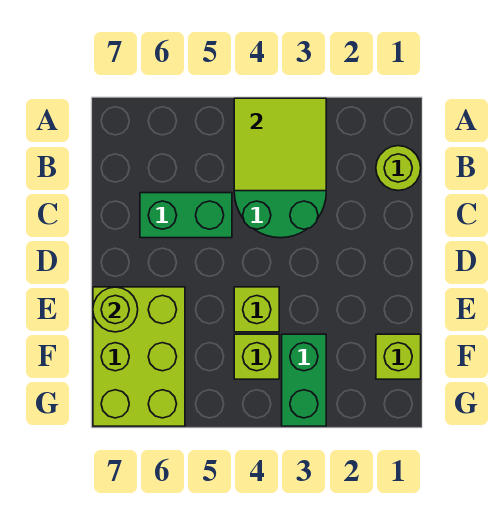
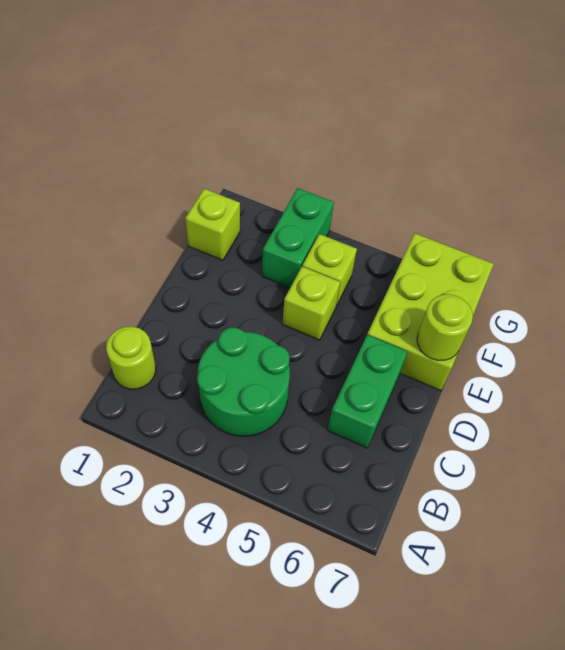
lime 2x2 tile [234,98,326,191] -> none
green 1x2 brick [140,193,232,238] -> green 1x2 brick turned to [328,335,407,448]

